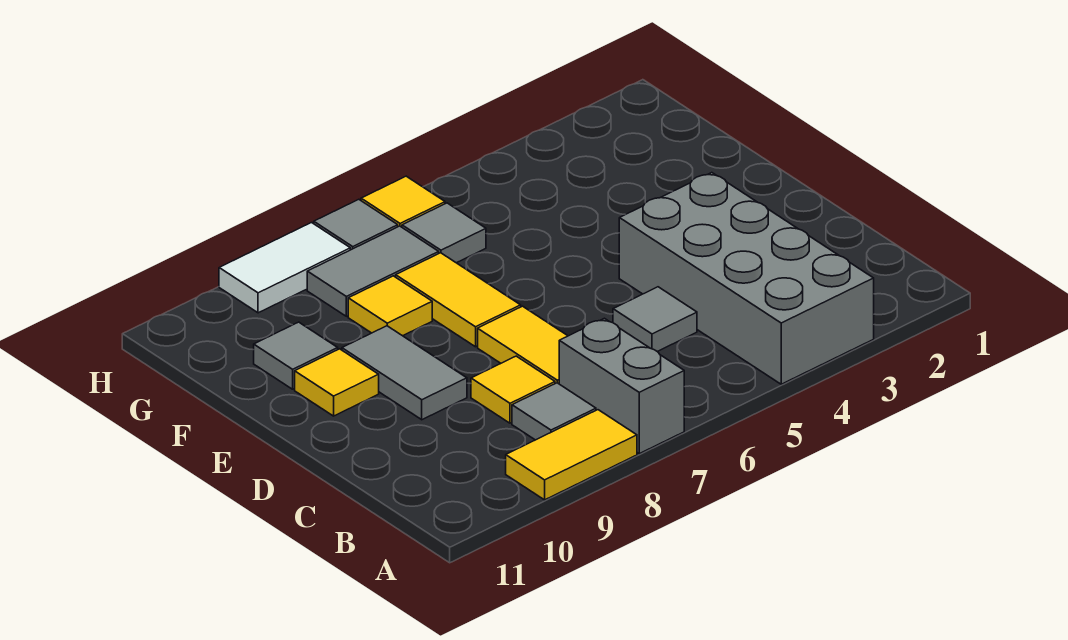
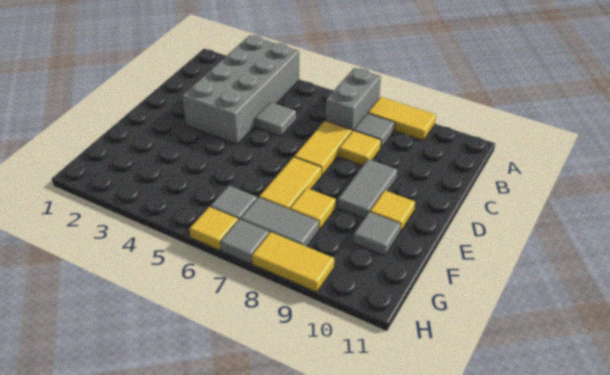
white 1x2 tile [219,223,350,313] -> yellow 1x2 tile [252,232,334,292]

